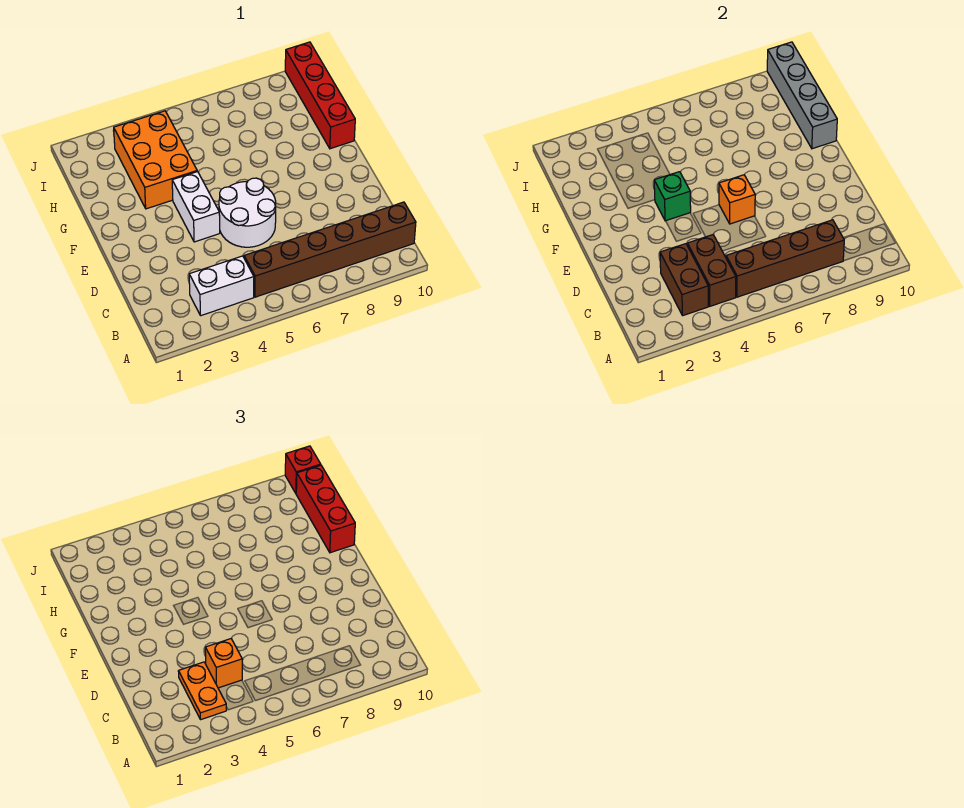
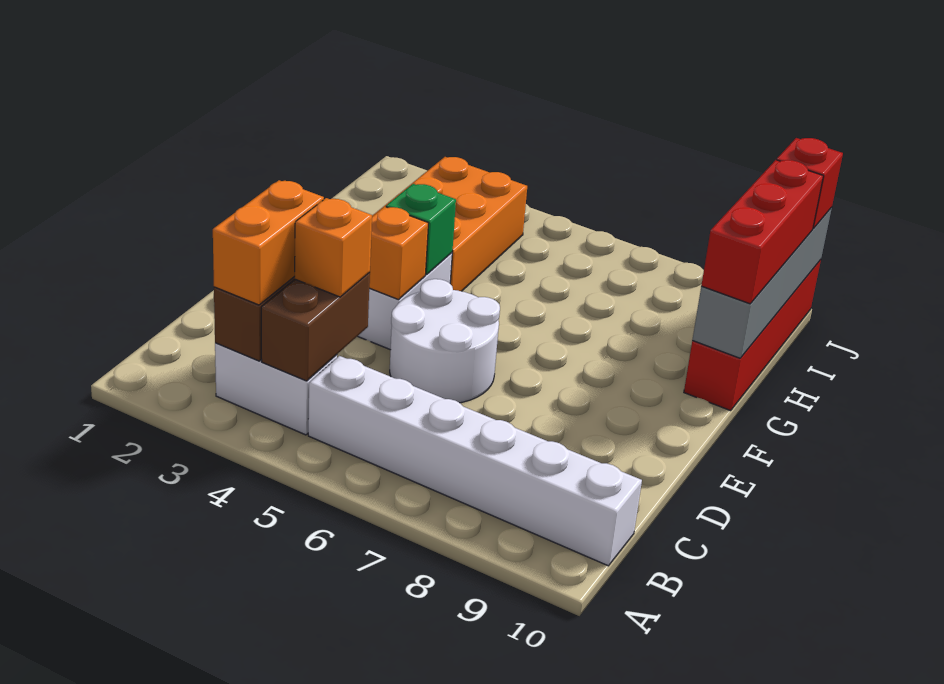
orange 1x2 plate [178,662,226,720] -> orange 1x2 brick [213,180,324,305]
brown 1x6 brick [244,202,416,297] -> white 1x6 brick [308,356,642,566]
brown 1x4 brick [726,220,844,297] -> none
orange 1x1 brick [719,175,755,224] -> orange 1x1 brick moved to [369,207,428,300]

